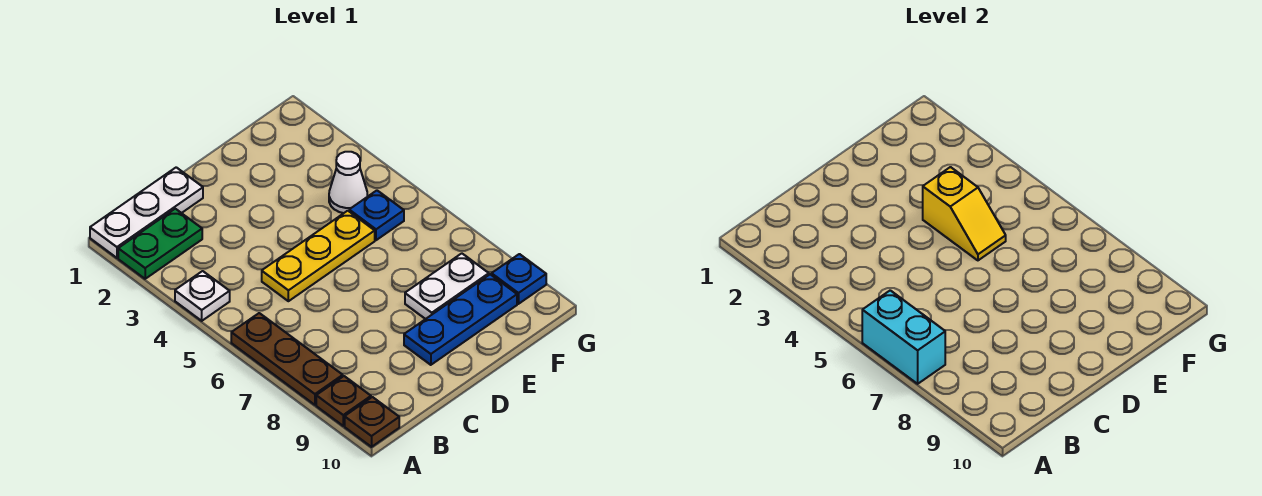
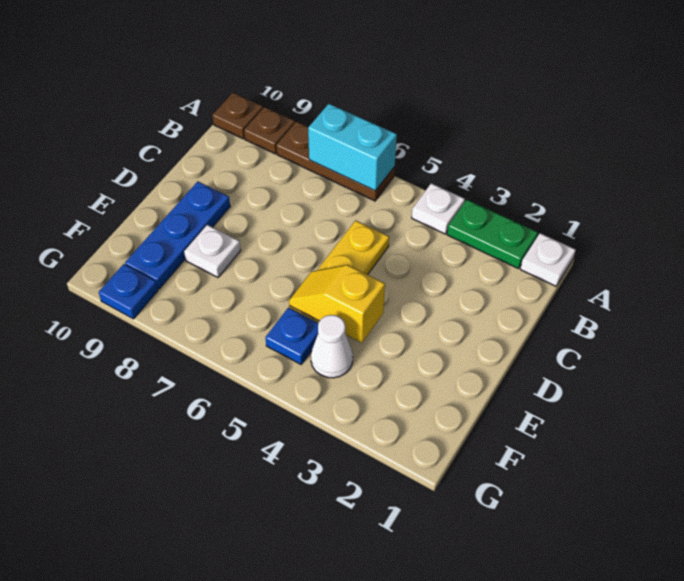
white 1x3 plate [90,167,203,258] -> white 1x1 plate [520,233,576,286]
green 1x2 plate [118,209,202,279] -> green 1x2 plate turned to [447,200,538,268]
white 1x2 plate [405,253,489,319] -> white 1x1 plate [184,225,241,277]

